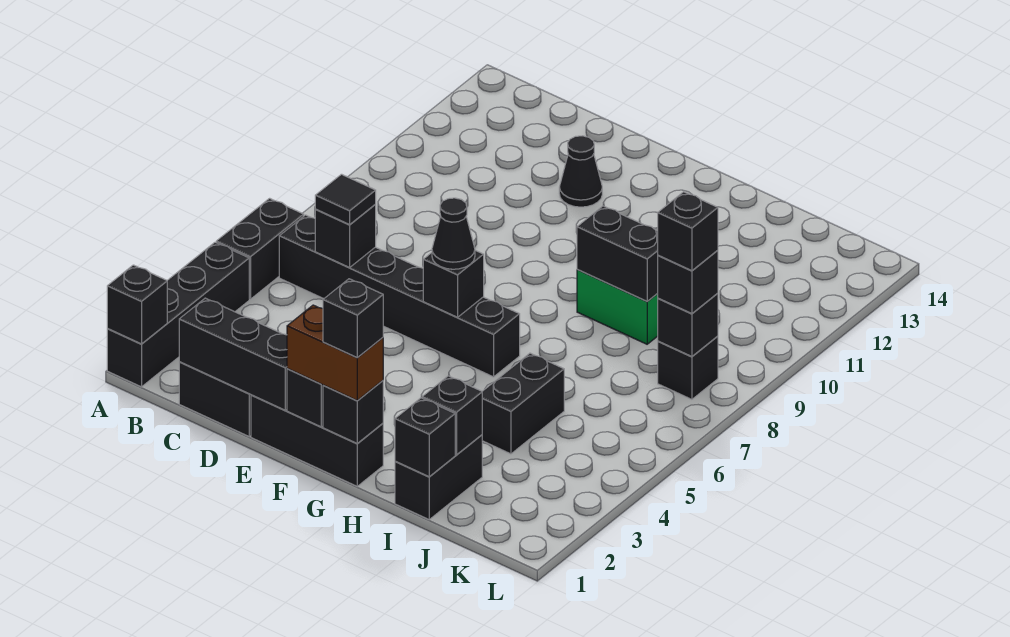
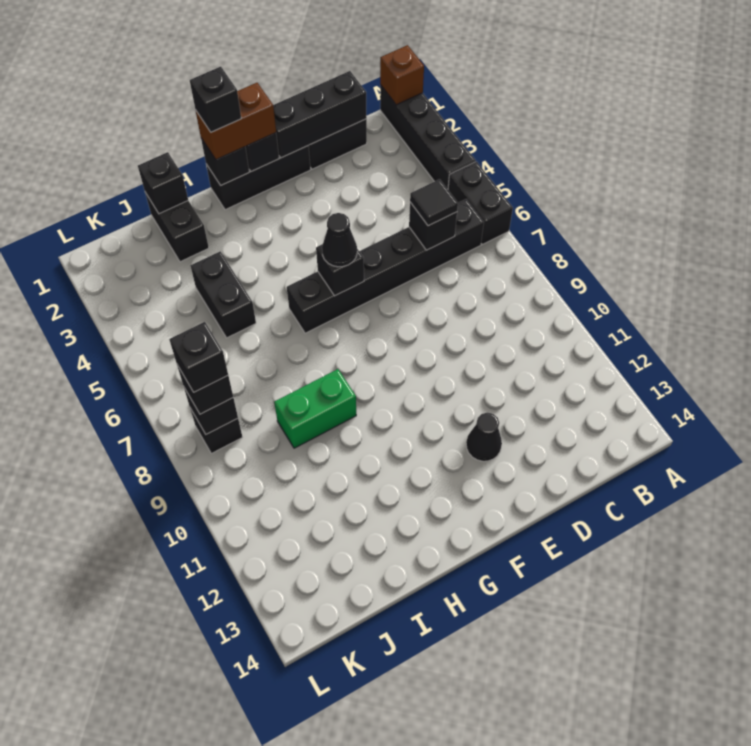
black 1x1 brick [107,265,167,344] -> brown 1x1 brick [380,45,424,105]
black 1x2 brick [577,206,658,301] -> none
black 1x1 brick [422,376,482,455] -> none

